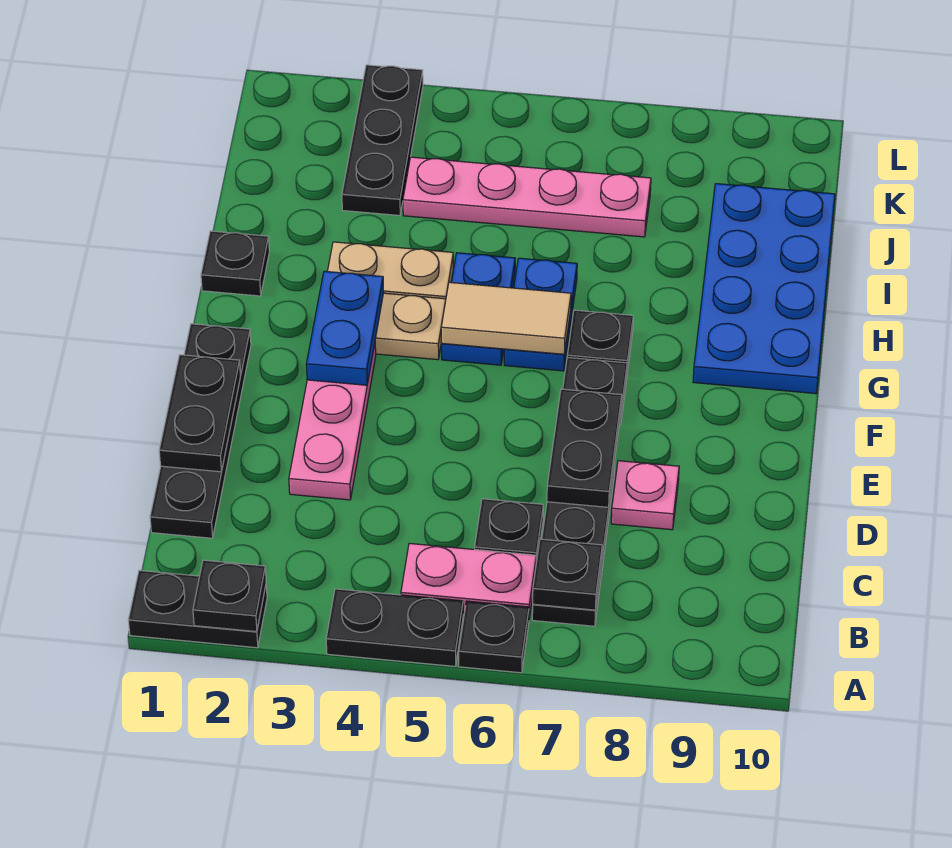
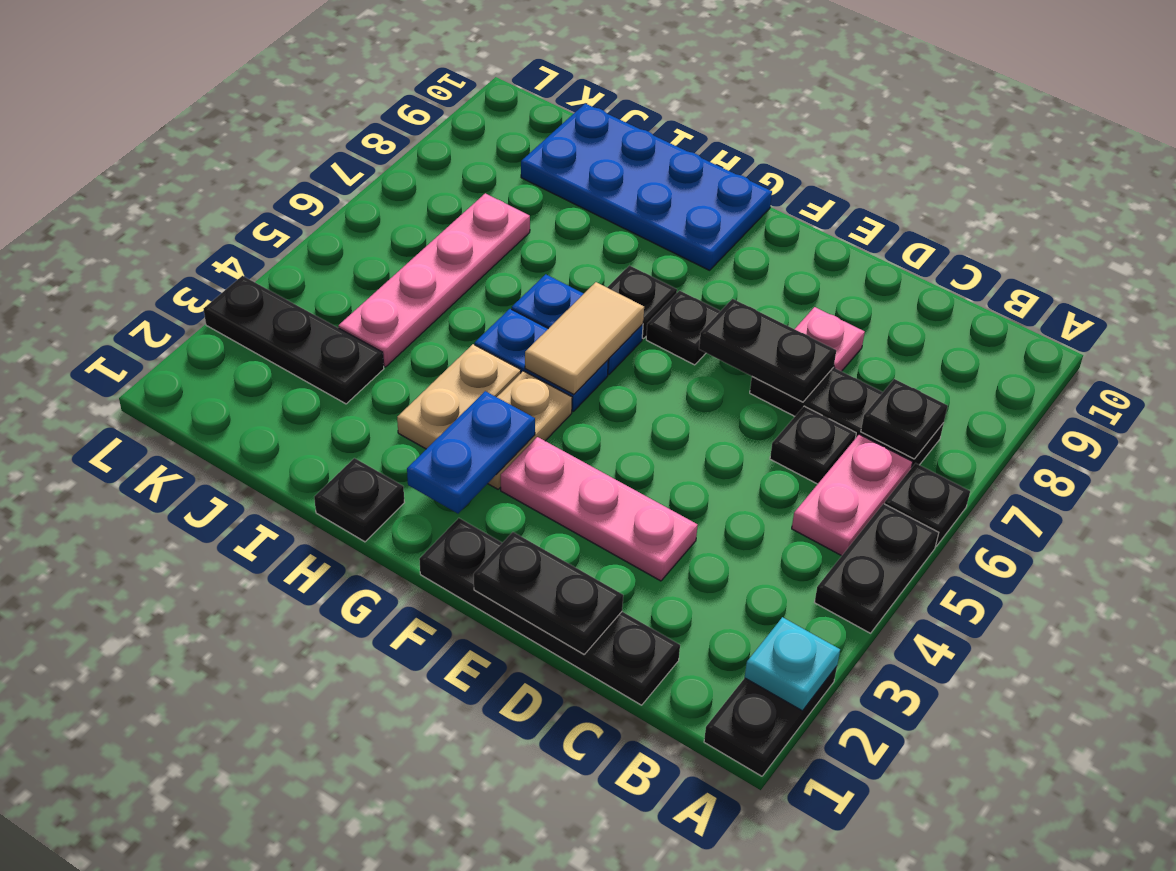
black 1x1 plate [193,560,266,632] -> cyan 1x1 plate [745,617,840,711]
blue 1x2 plate [306,271,384,385] -> blue 1x2 plate turned to [407,391,535,513]

